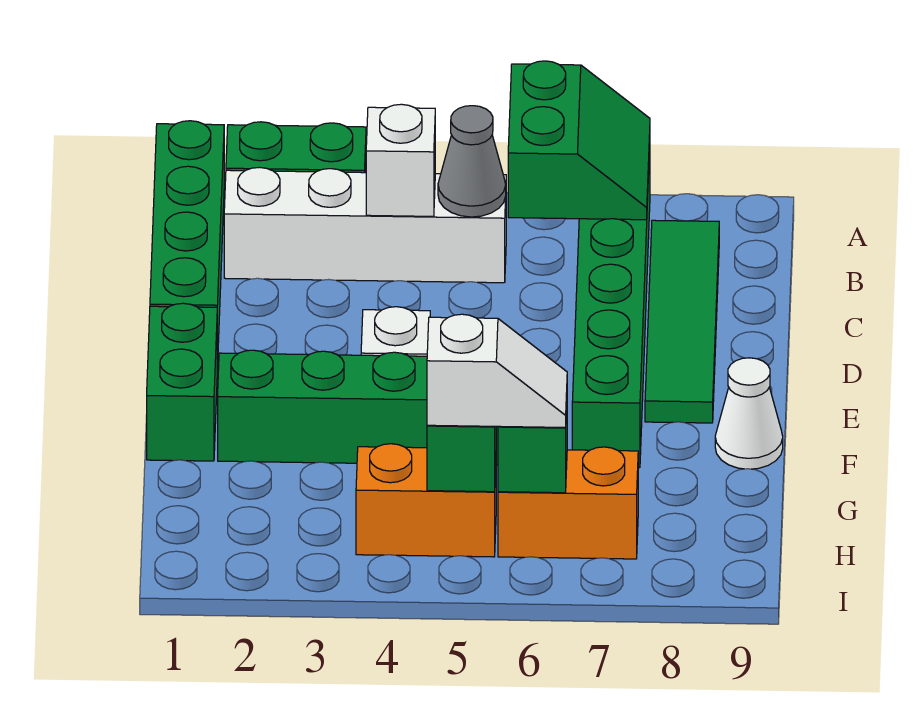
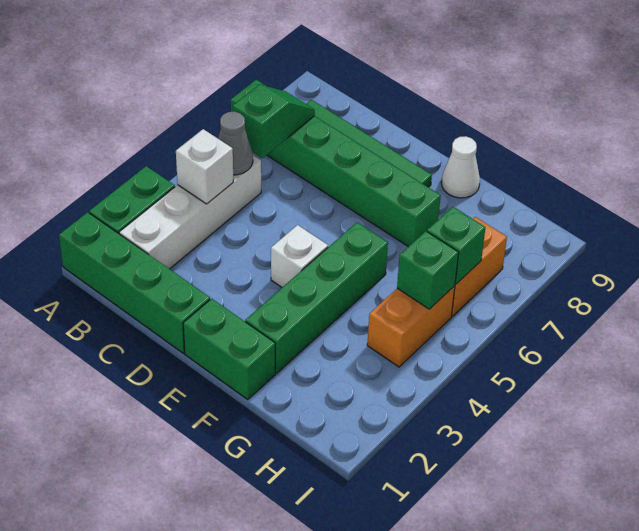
green 2x2 slope [508,61,650,220] -> green 1x2 slope [233,84,315,158]
white 1x2 slope [427,314,567,427] -> none

